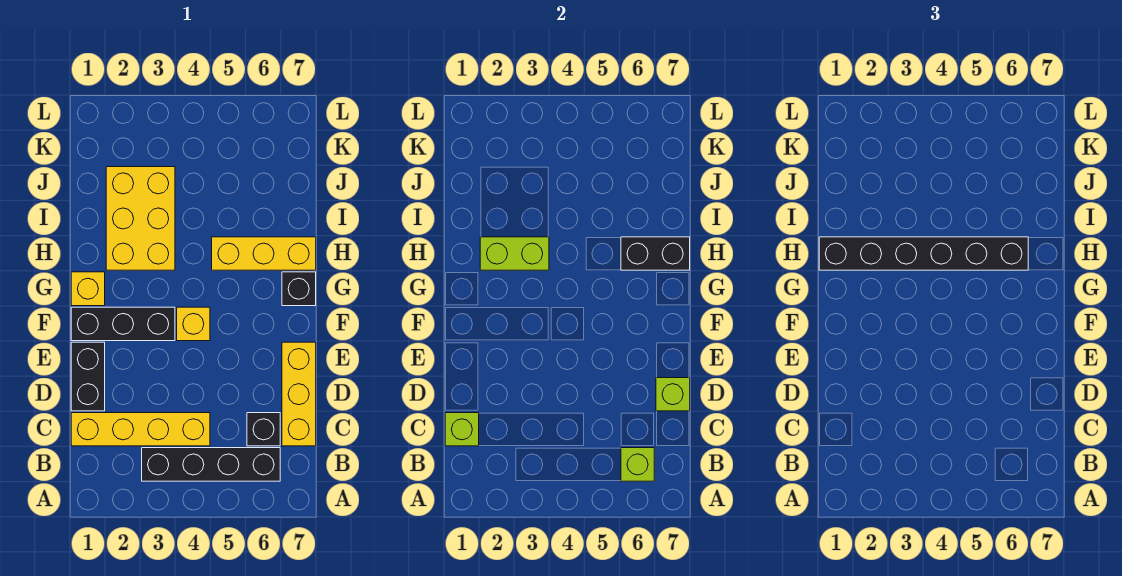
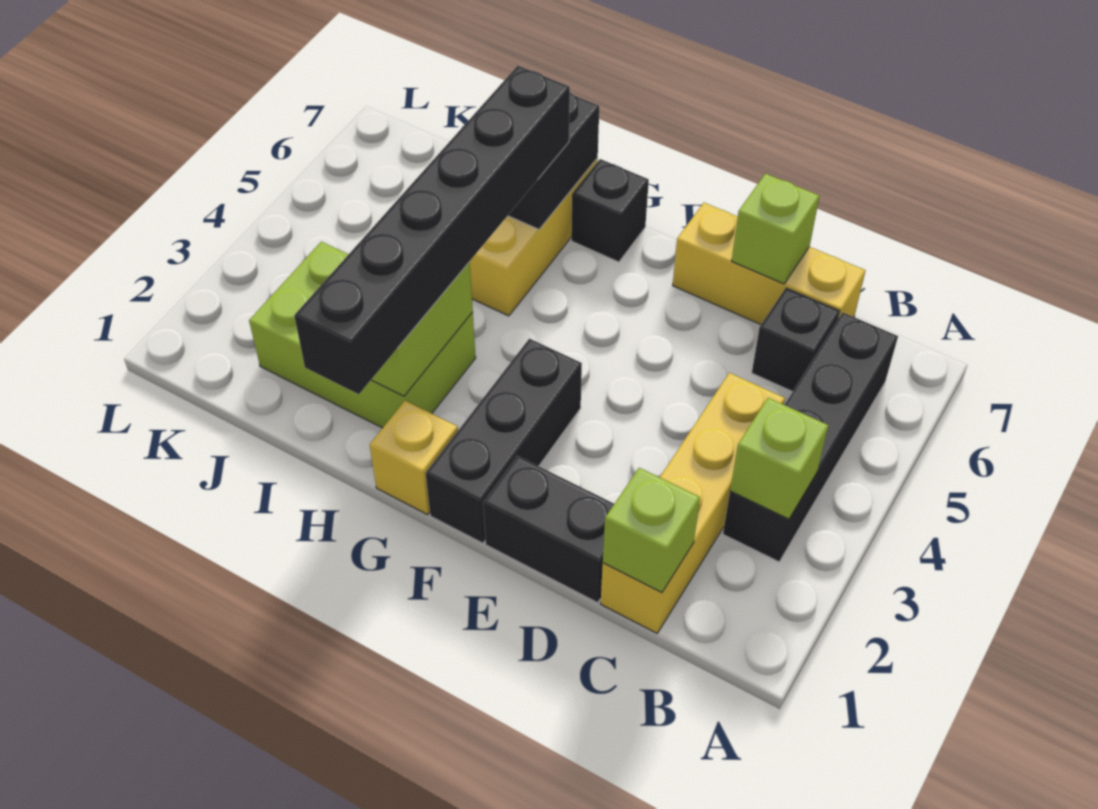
lime 1x1 brick [621,448,654,481] -> lime 1x1 brick moved to [730,398,828,519]
yellow 1x1 brick [177,307,210,341] -> none
yellow 2x3 brick [106,167,175,270] -> lime 2x3 brick [249,242,476,428]

